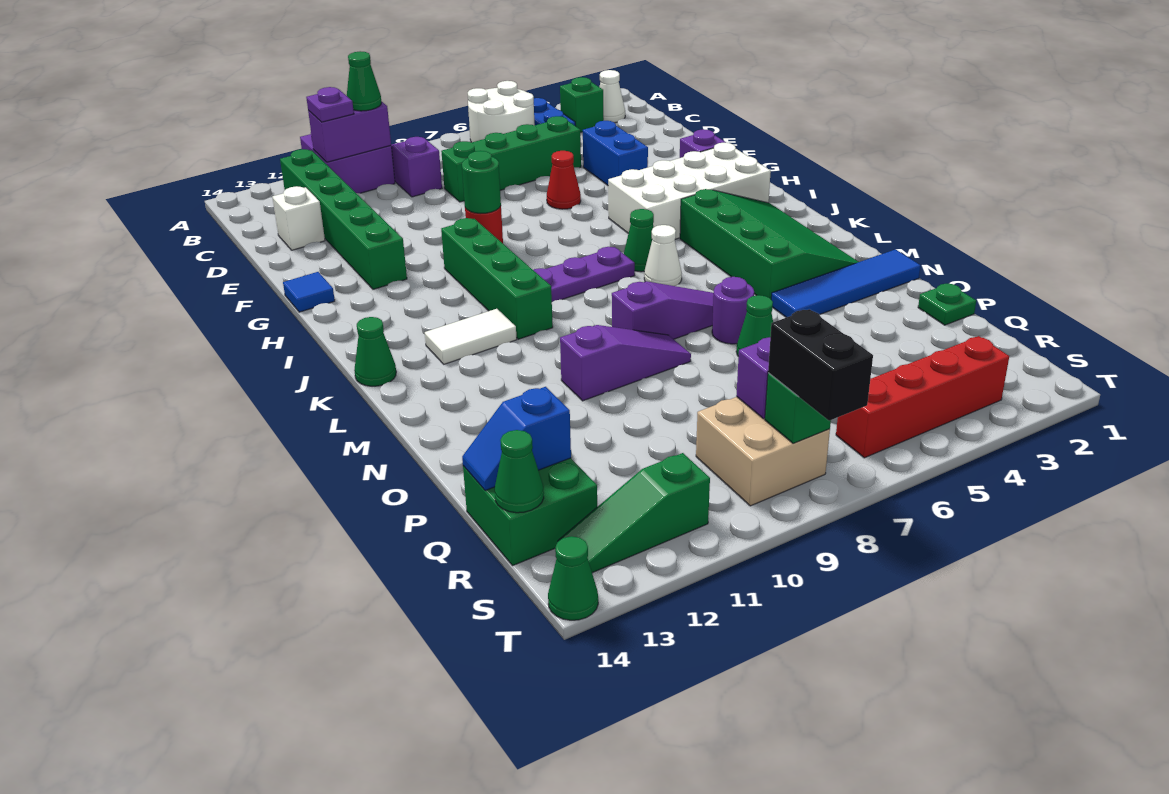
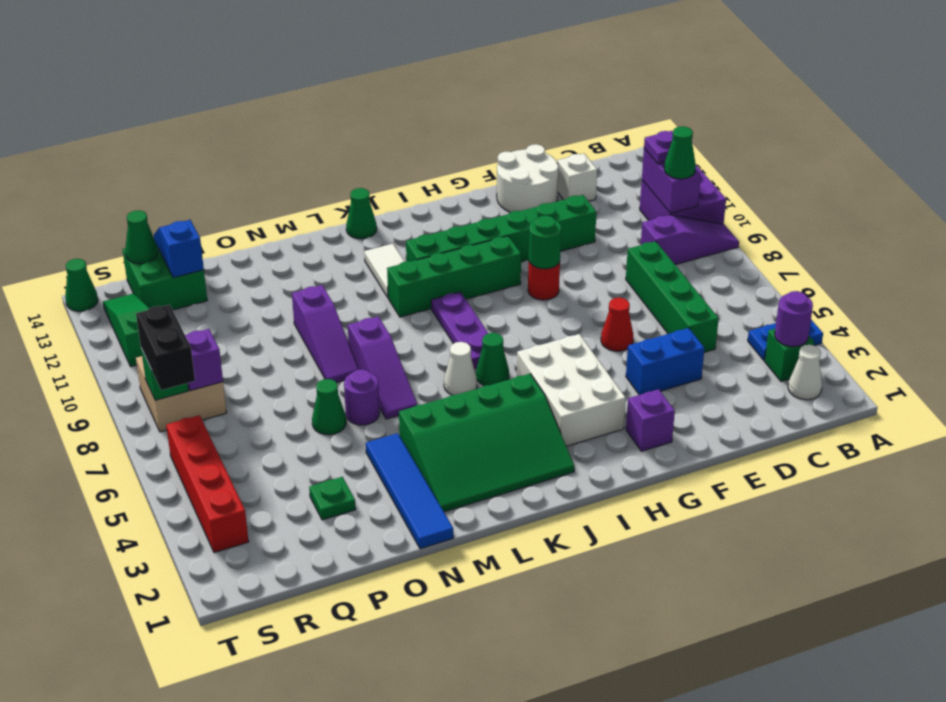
white 2x2 round brick [468,81,535,142] -> white 2x2 round brick moved to [497,144,558,212]
none -> purple 1x1 round brick [775,291,813,347]
green 1x6 brick [280,149,407,289] -> green 1x6 brick moved to [406,195,596,262]
blue 1x1 tile [283,272,335,312] -> none
white 2x4 brick [608,143,771,239] -> white 2x3 brick [517,334,626,446]
green 1x1 plate [918,284,976,325] -> green 1x1 plate moved to [309,477,356,520]
black 1x2 brick [768,309,873,421] -> black 1x2 brick turned to [136,305,195,390]

